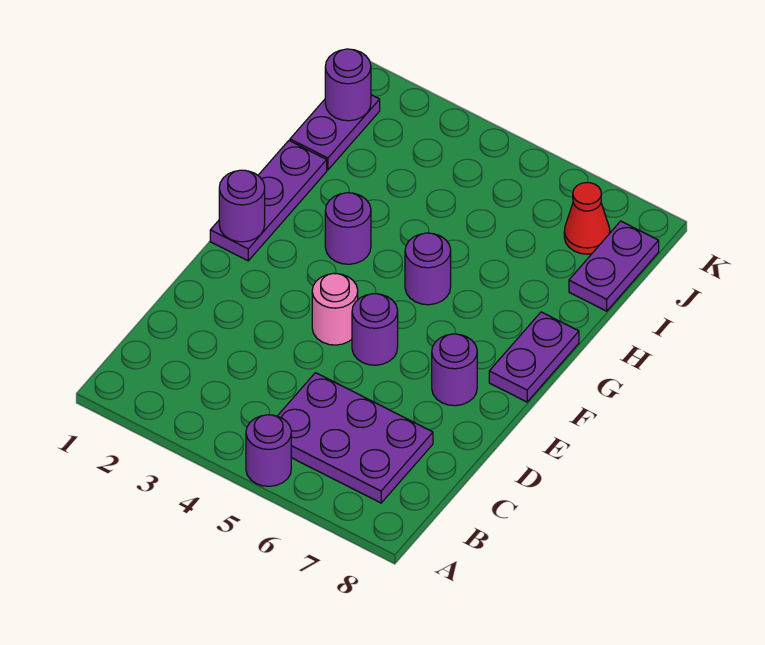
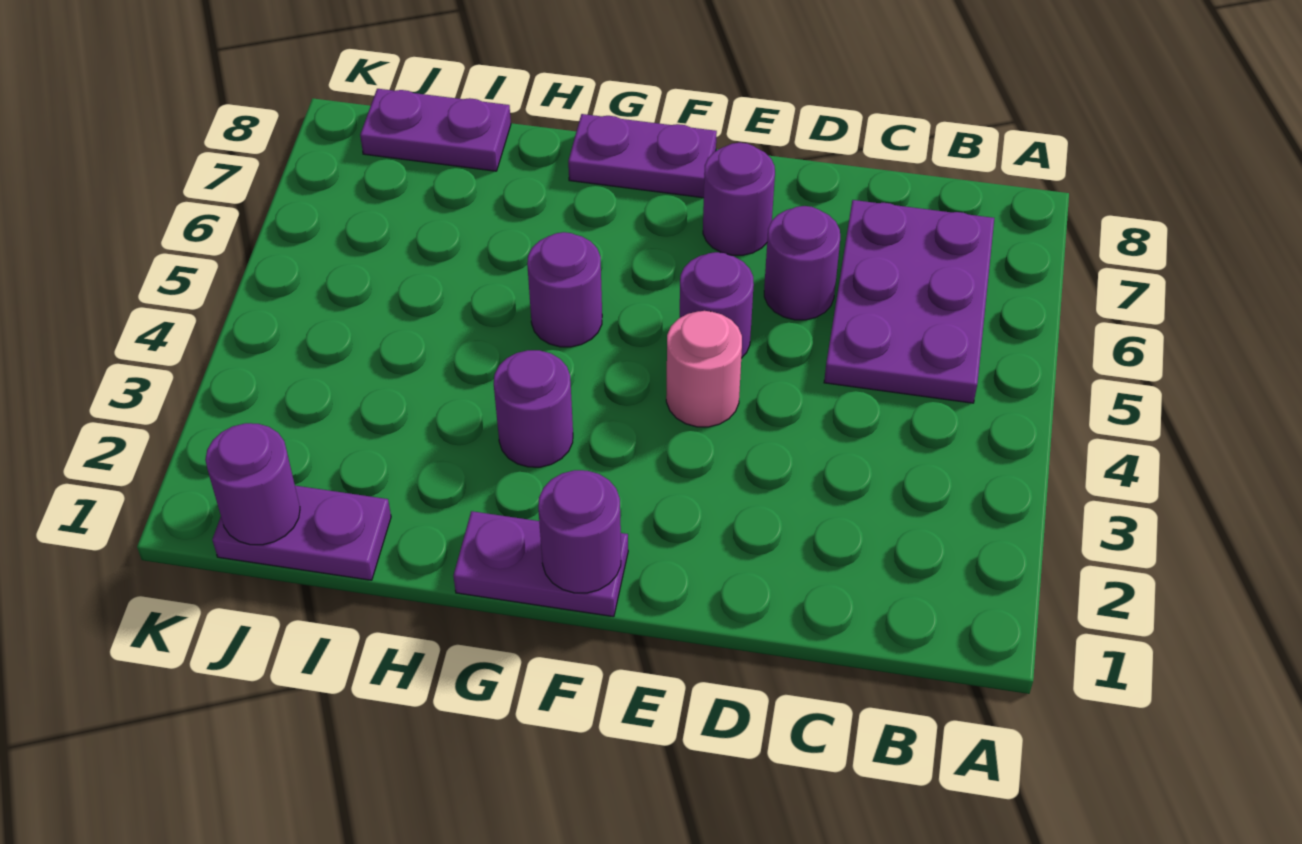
purple 1x1 round brick [246,415,291,486] -> purple 1x1 round brick moved to [764,206,840,320]
purple 1x3 plate [210,141,327,261] -> purple 1x2 plate [453,511,628,617]
red 1x1 cone [564,183,610,254] -> none

